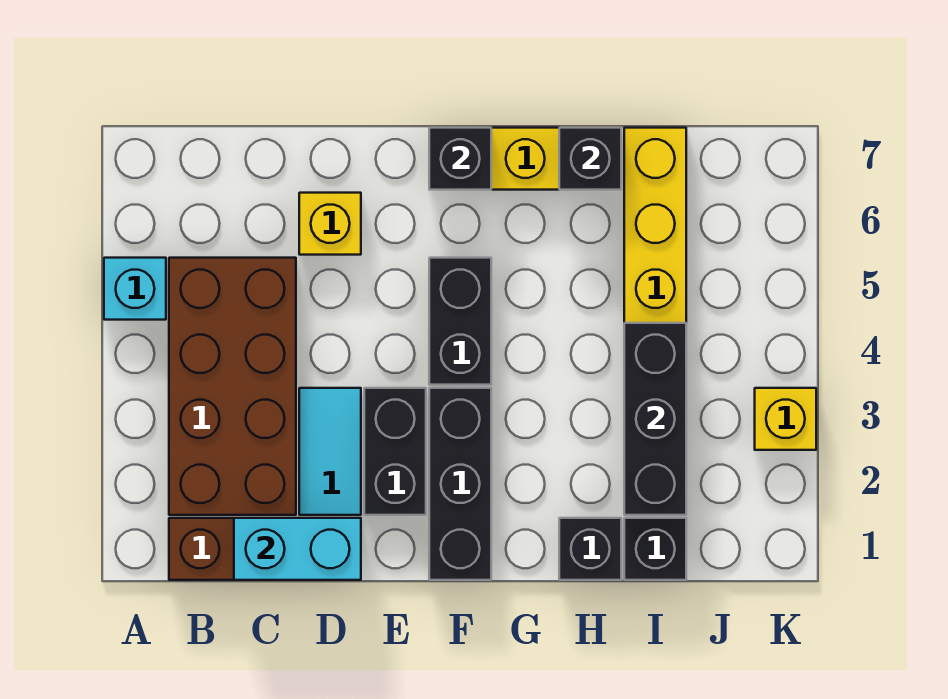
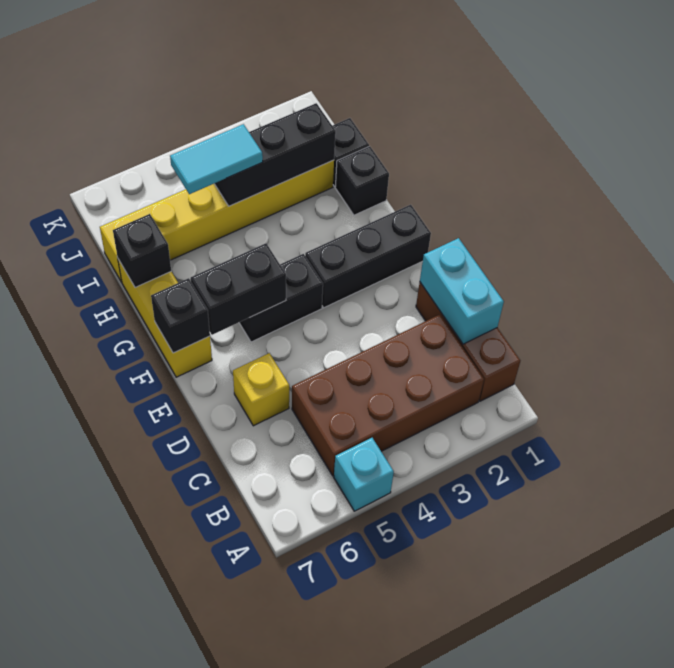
cyan 1x2 tile [299,388,361,515] -> cyan 1x2 tile moved to [170,124,263,194]
black 1x2 brick [364,388,426,515] -> black 1x2 brick moved to [191,243,286,335]
yellow 1x1 brick [755,388,816,450] -> none

